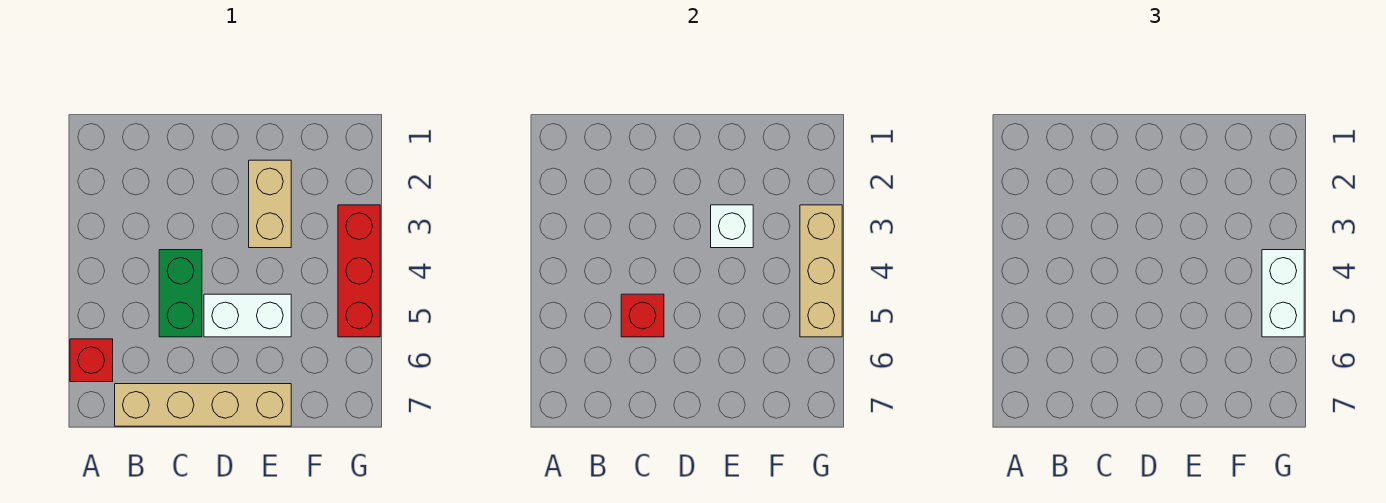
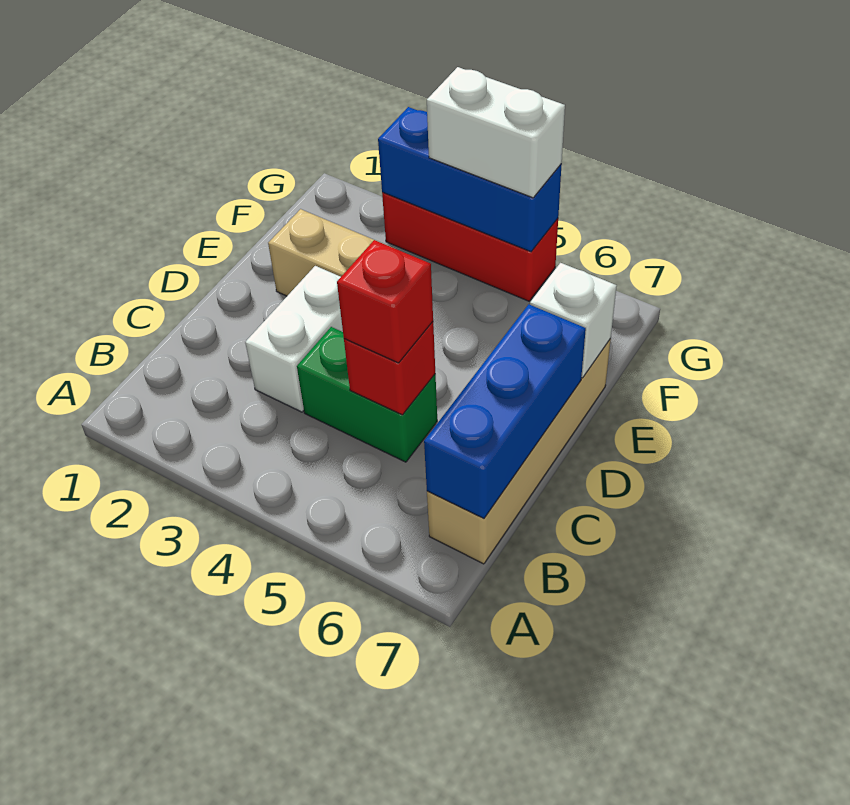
red 1x1 brick [70,339,113,382] -> red 1x1 brick moved to [337,240,433,363]
none -> blue 1x3 brick [424,304,586,518]
white 1x2 brick [204,294,291,337] -> white 1x2 brick moved to [245,266,343,412]
white 1x1 brick [711,205,753,248] -> white 1x1 brick moved to [530,263,617,378]
tan 1x3 brick [800,205,842,337] -> blue 1x3 brick [378,107,562,252]

